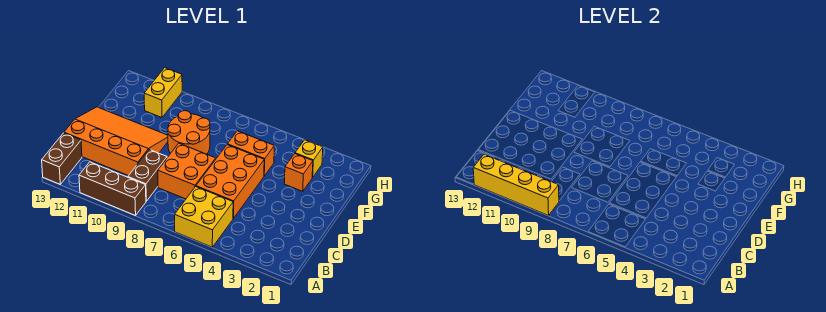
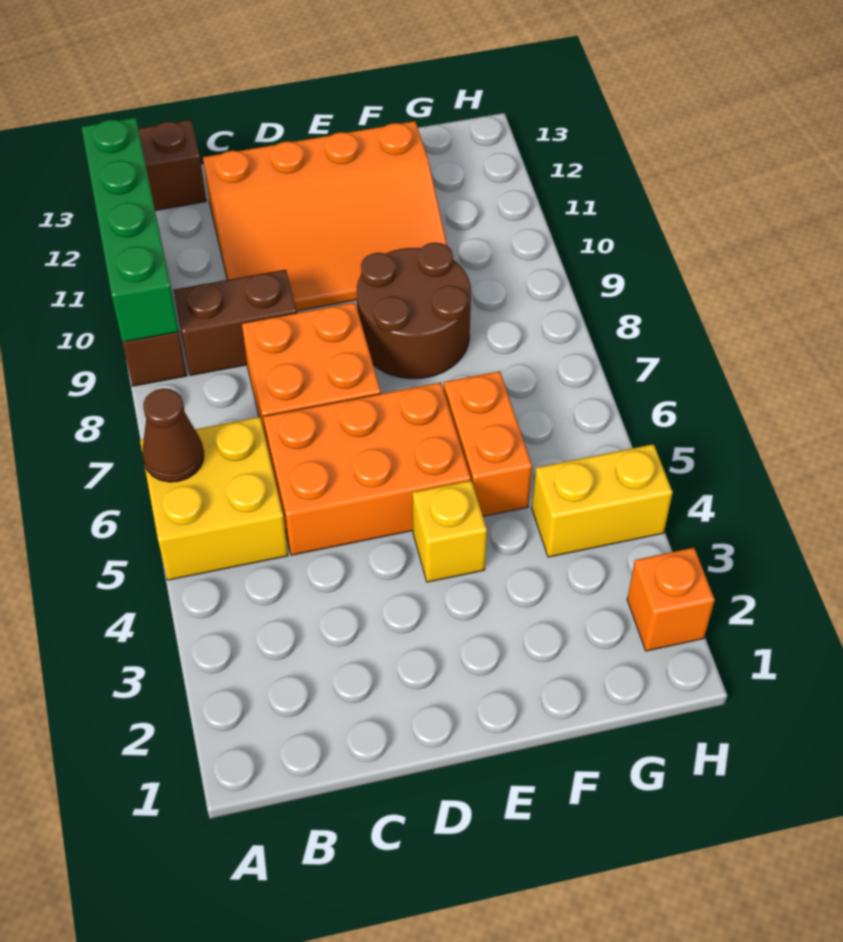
none -> brown 1x1 cone [142,388,204,482]
yellow 1x4 brick [473,154,559,215] -> green 1x4 brick [82,118,179,342]
orange 3x4 slope [64,107,168,176] -> orange 3x4 slope turned to [203,121,447,311]
orange 2x2 round brick [168,111,210,154] -> brown 2x2 round brick [357,243,471,379]
orange 1x1 brick [284,154,313,191] -> orange 1x1 brick moved to [627,548,715,651]
yellow 1x1 brick [295,140,323,177] -> yellow 1x1 brick moved to [413,481,487,582]
yellow 1x2 brick [144,68,182,118] -> yellow 1x2 brick moved to [532,444,673,557]

